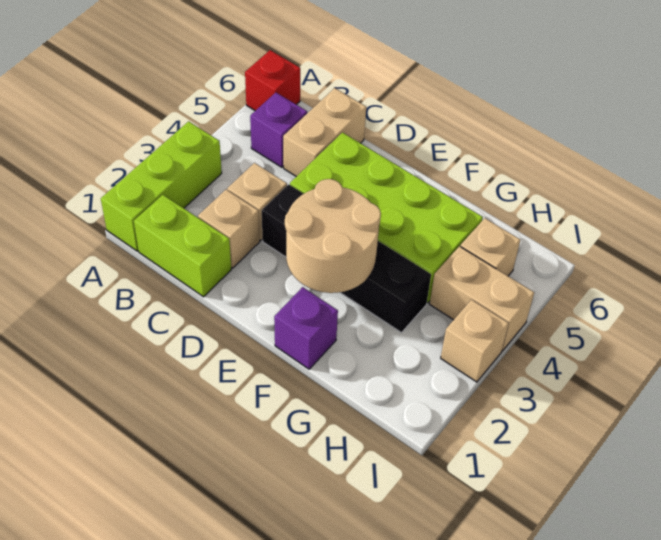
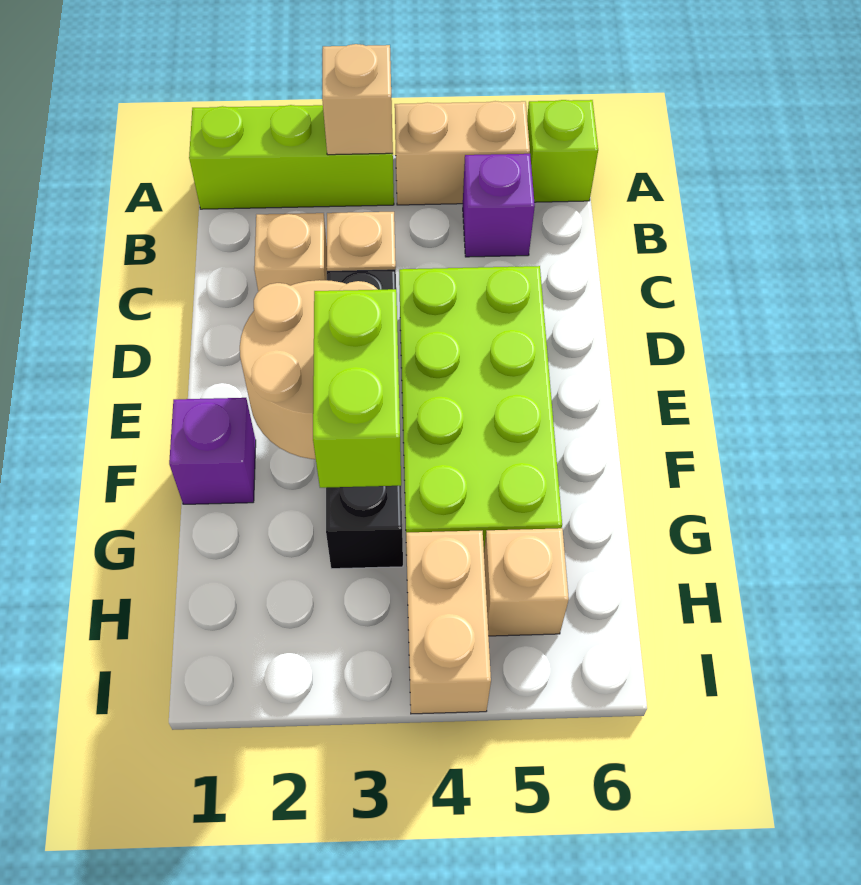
red 1x1 brick [245,50,300,111] -> lime 1x1 brick [527,100,598,202]
lime 1x2 brick [134,195,231,297] -> lime 1x2 brick moved to [313,289,401,488]
tan 1x2 brick [283,88,366,177] -> tan 1x2 brick moved to [395,101,530,205]
tan 1x1 brick [441,300,509,382] -> tan 1x1 brick moved to [322,44,393,155]

